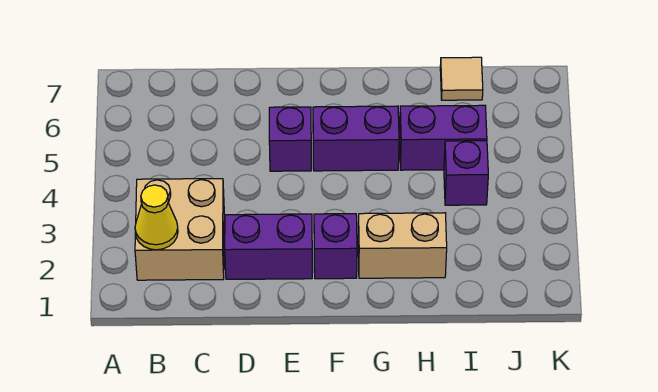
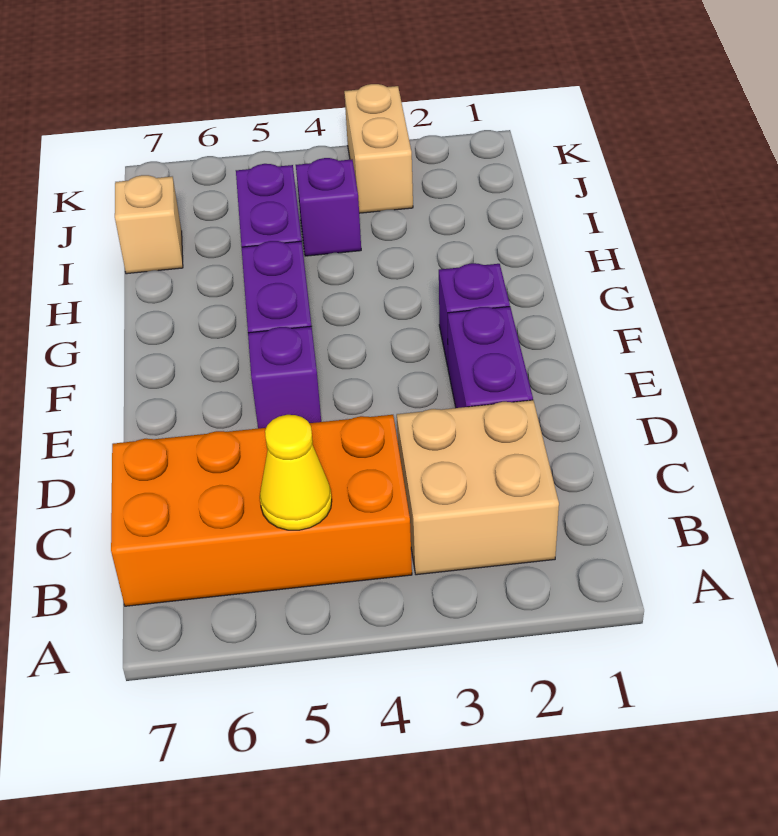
yellow 1x1 cone [135,185,178,250] -> yellow 1x1 cone moved to [260,415,332,530]
none -> orange 2x4 brick [111,415,412,606]
tan 1x2 brick [358,213,447,278] -> tan 1x2 brick moved to [344,84,413,213]
tan 1x1 tile [440,57,483,100] -> tan 1x1 brick [115,175,183,274]

